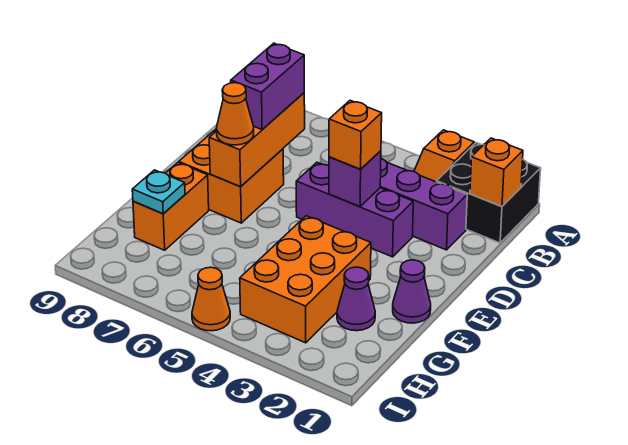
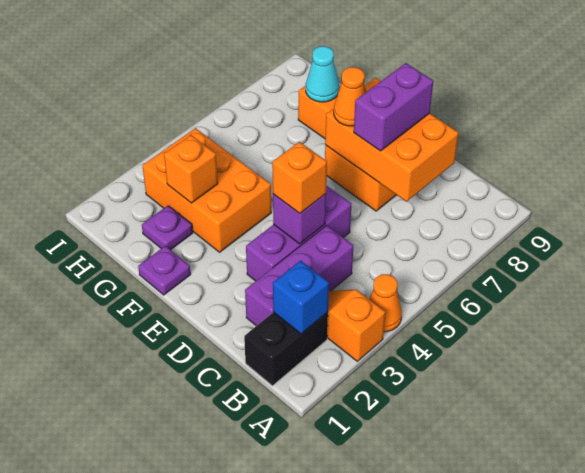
black 2x2 brick [437,143,541,243] -> black 1x2 brick [244,312,328,386]
orange 1x1 brick [470,138,523,206] -> orange 1x1 brick moved to [164,135,218,203]
none -> blue 1x1 brick [273,261,329,334]
orange 1x3 brick [209,93,305,187] -> orange 2x3 brick [325,78,458,202]
purple 1x2 brick [231,43,304,130] -> purple 1x2 brick turned to [354,63,433,151]
purple 1x1 cone [393,260,431,323] -> purple 1x1 plate [138,246,191,295]
purple 1x1 cone [337,267,375,331] -> purple 1x1 plate [142,206,193,250]
cyan 1x1 plate [132,170,185,214] -> cyan 1x1 cone [306,46,339,102]
orange 1x1 cone [192,267,230,331] -> orange 1x1 cone moved to [369,274,402,332]

